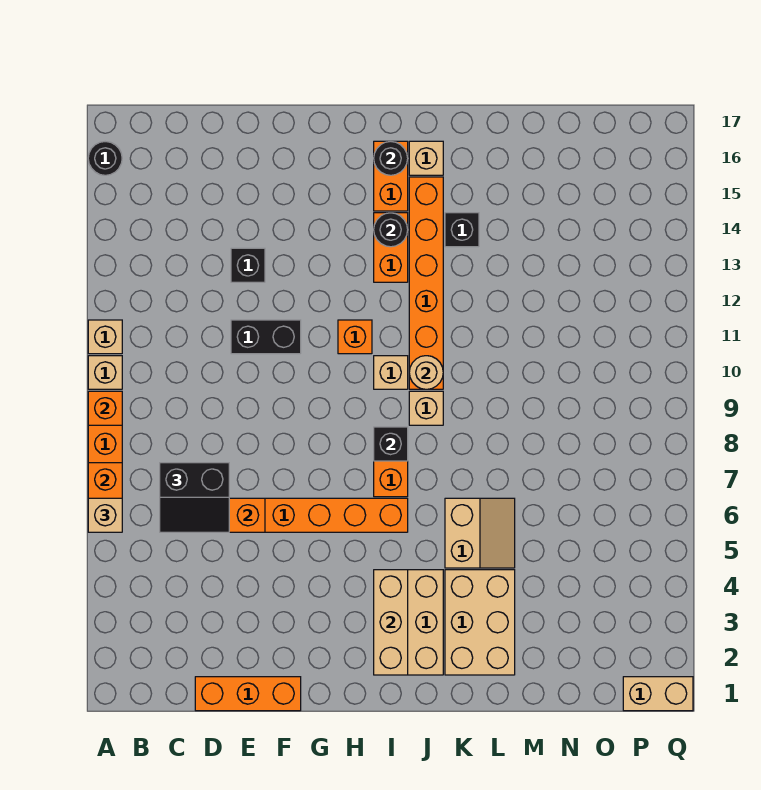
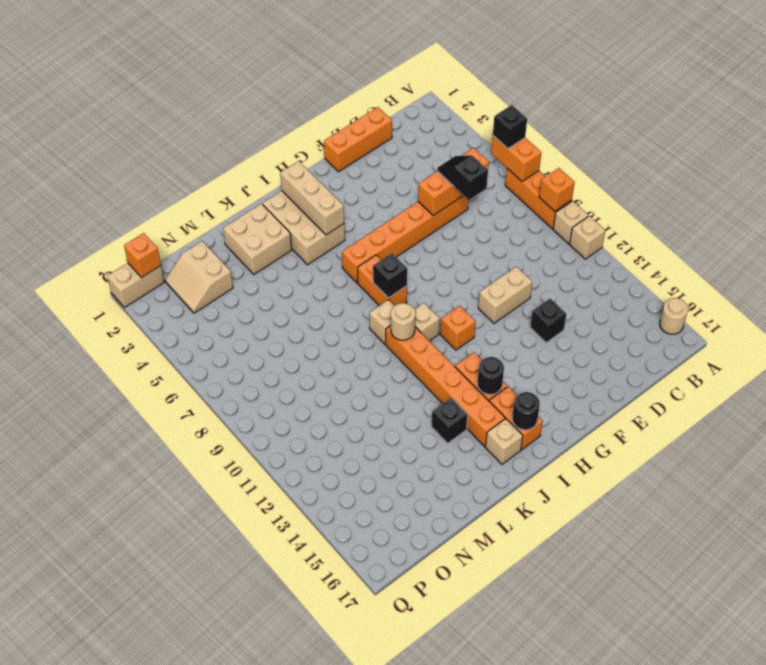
tan 1x1 brick [88,498,122,532] -> black 1x1 brick [493,105,527,148]
black 1x1 round brick [88,142,122,175] -> tan 1x1 round brick [660,298,688,334]
black 2x2 slope [160,463,229,532] -> black 1x2 slope [437,155,488,200]
black 1x2 brick [231,320,301,354] -> tan 1x2 brick [478,266,532,323]
tan 2x3 brick [445,570,515,675] -> tan 2x2 brick [223,204,292,274]
tan 2x2 slope [445,498,515,568] -> tan 2x2 slope moved to [165,241,233,313]
none -> orange 1x1 brick [124,233,161,278]

